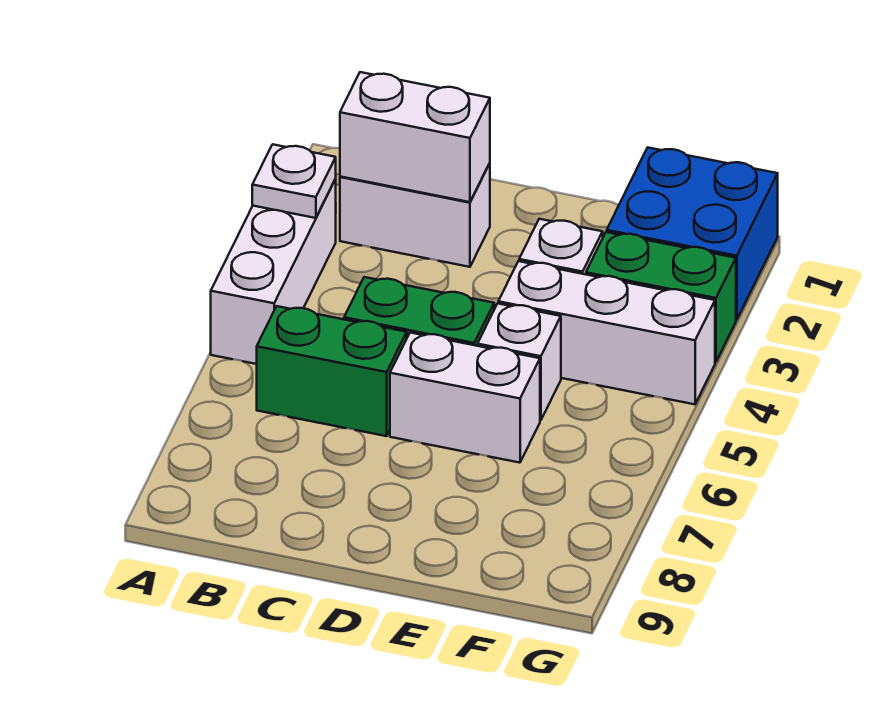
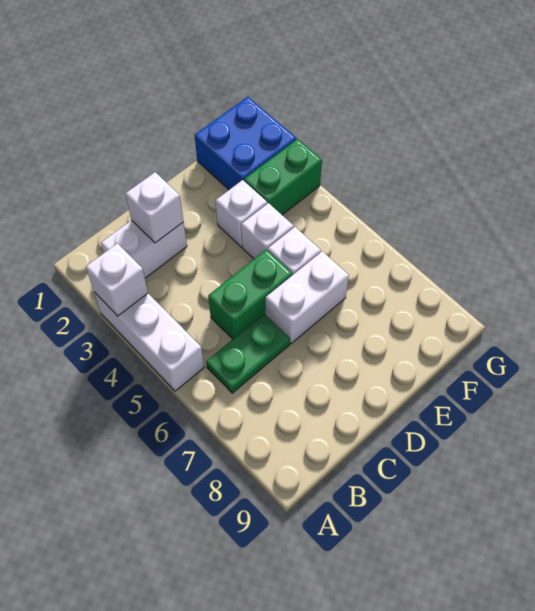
white 1x1 plate [252,144,336,218] -> white 1x1 brick [86,243,148,316]
white 1x2 brick [340,72,490,202] -> white 1x1 brick [125,172,184,243]
green 1x2 brick [257,306,407,436] -> green 1x2 plate [206,314,290,393]
white 1x3 brick [498,261,715,404] -> white 1x1 brick [241,203,294,259]

